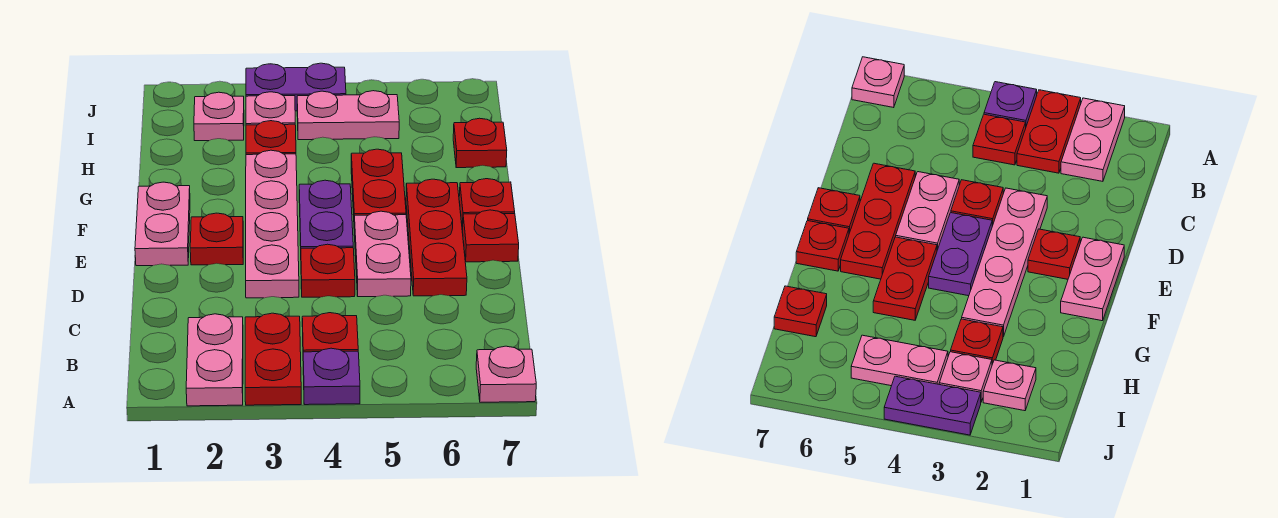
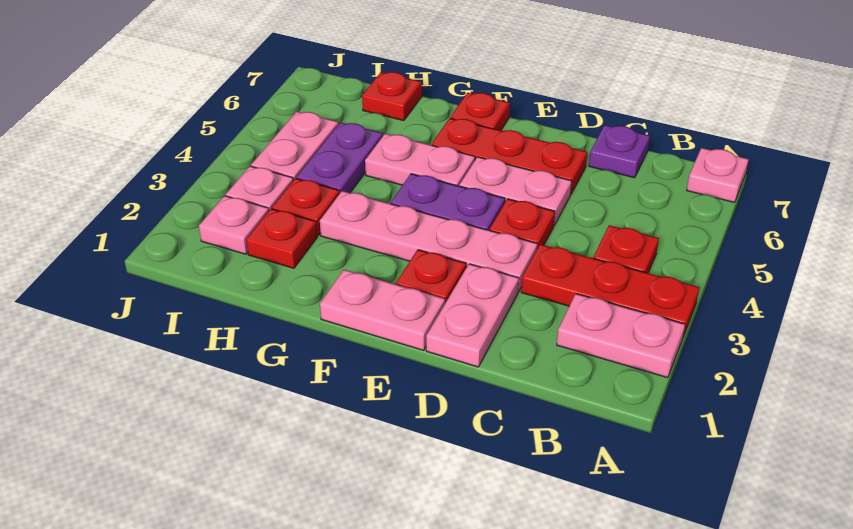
red 1x2 plate [245,313,301,405] -> red 1x3 plate [521,244,699,337]
purple 1x1 plate [303,348,360,405] -> purple 1x1 plate moved to [589,125,650,178]
none -> pink 1x2 plate [426,264,519,367]
red 1x1 plate [463,210,519,262] -> red 1x1 plate moved to [246,209,317,268]
red 1x2 plate [351,149,406,216] -> pink 1x2 plate [365,134,475,186]
purple 1x2 plate [246,63,346,111] -> purple 1x2 plate moved to [296,122,383,193]

